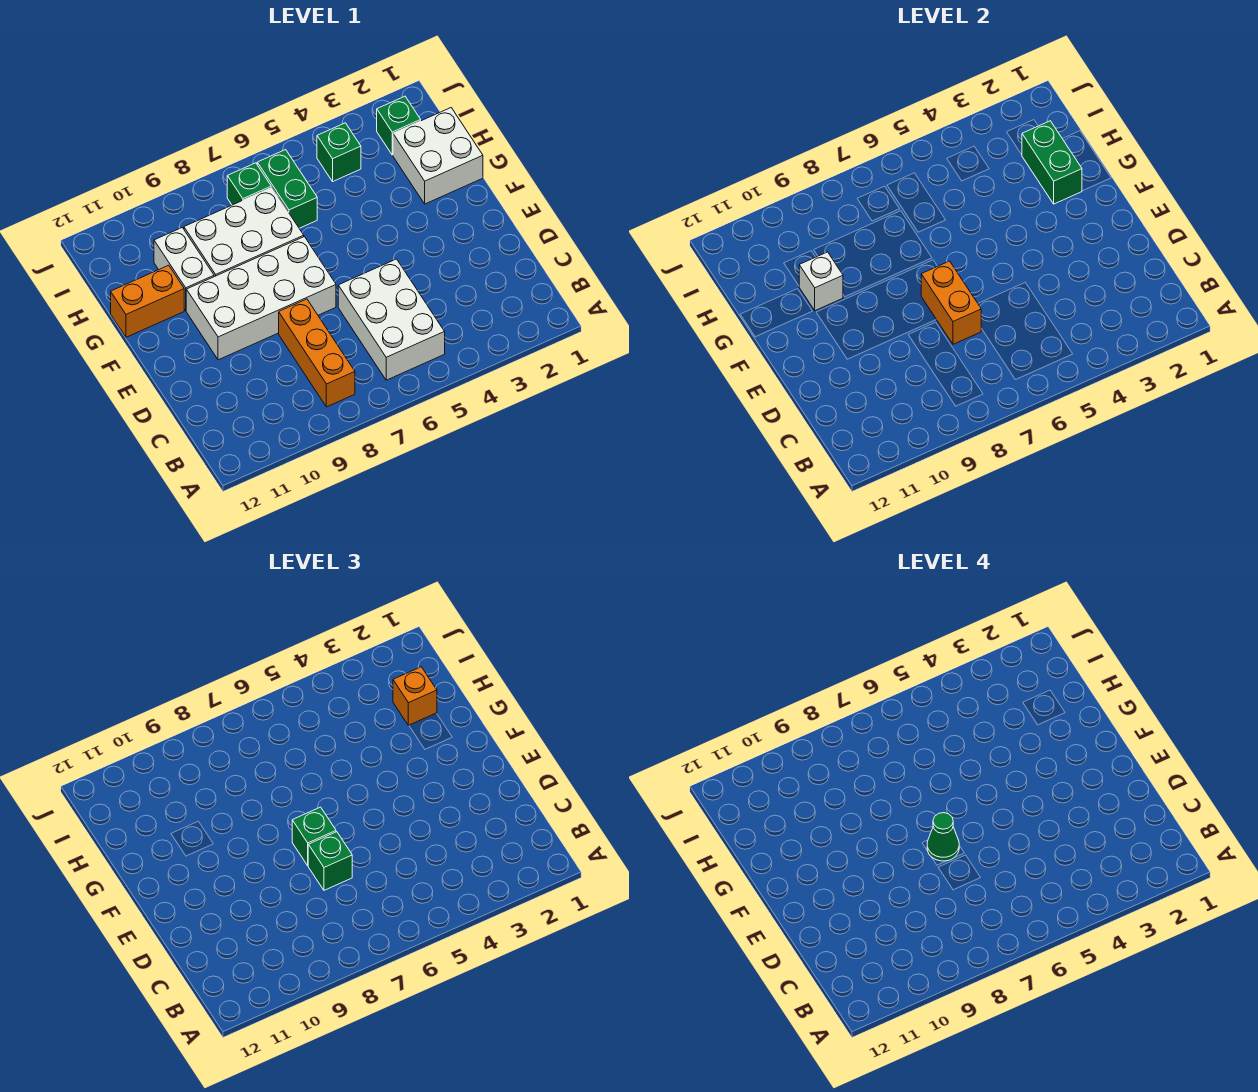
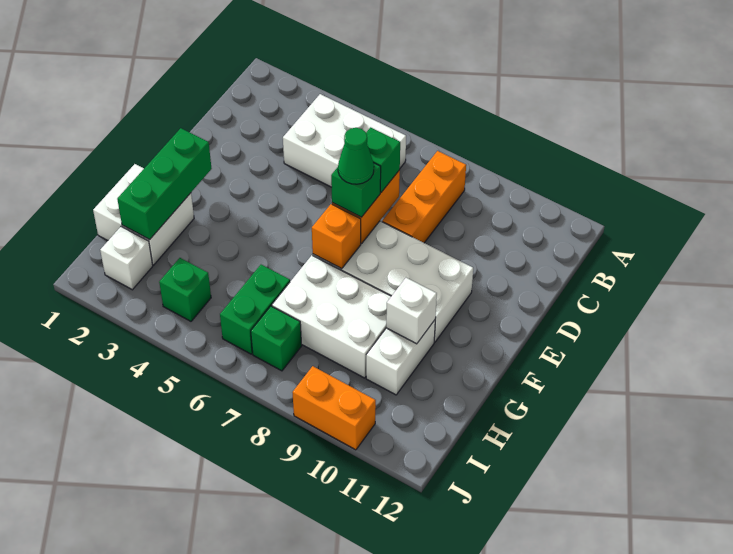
white 2x3 brick [338,259,445,380] -> white 2x3 brick turned to [283,94,406,187]
green 1x2 brick [1022,121,1082,204] -> green 1x3 brick [117,128,212,240]
orange 1x2 brick [111,265,184,337] -> orange 1x2 brick moved to [292,366,376,450]
orange 1x1 brick [393,667,437,726] -> orange 1x1 brick moved to [312,204,361,269]
green 1x1 brick [377,96,421,155] -> white 1x1 brick [100,227,153,290]

